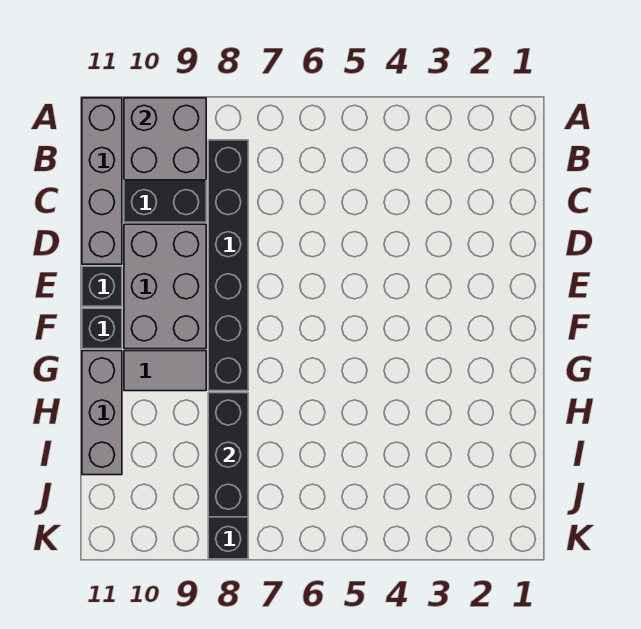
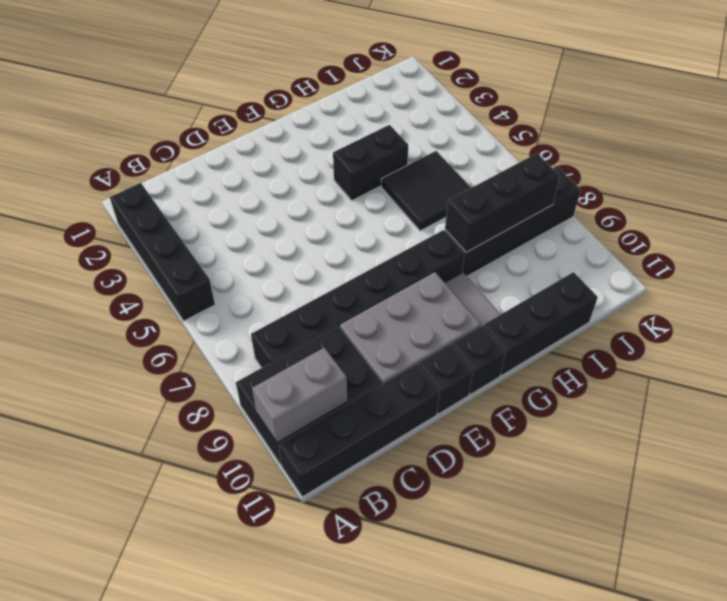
none -> black 1x4 brick [110,183,215,321]
grey 2x2 brick [124,98,206,180] -> grey 1x2 brick [252,348,347,443]
grey 1x4 brick [82,98,122,264] -> black 1x4 brick [278,364,440,497]
none -> black 1x2 brick [333,125,408,200]
grey 1x3 brick [82,351,122,475] -> black 1x3 brick [483,272,598,375]
none -> black 2x2 tile [381,151,471,231]

